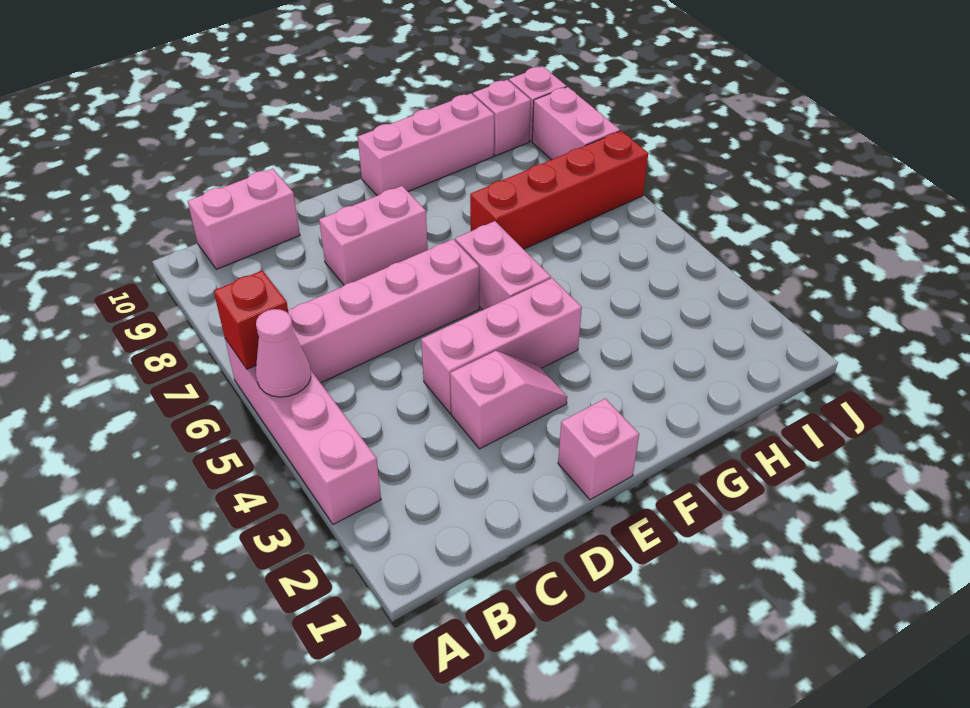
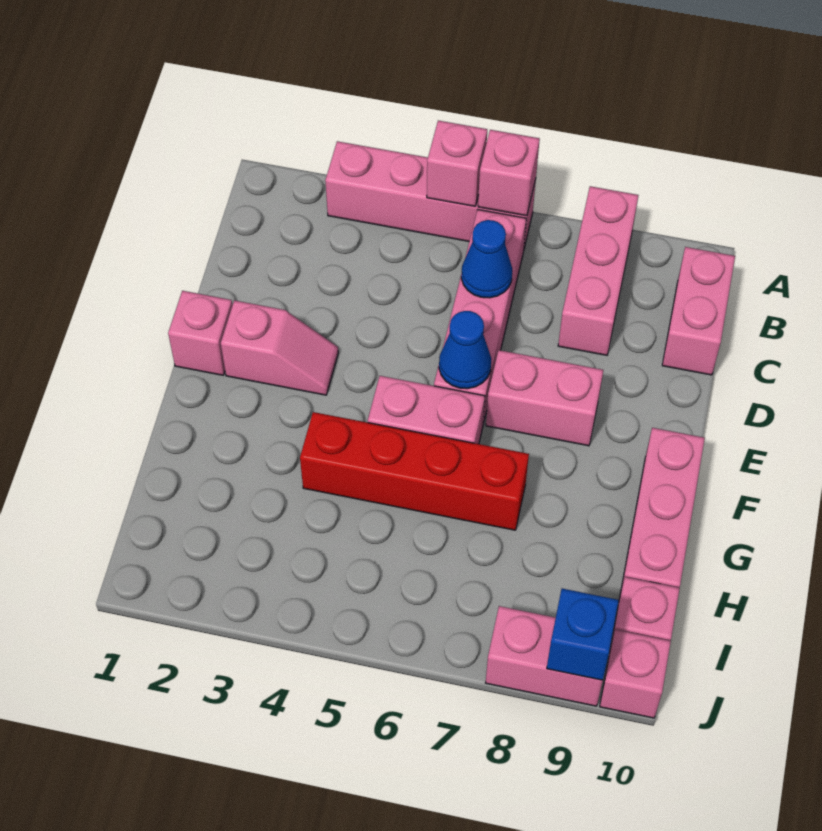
pink 1x1 cone [256,309,311,397] -> pink 1x1 brick [427,121,487,206]
red 1x1 brick [214,270,289,369] -> pink 1x1 brick [478,130,540,216]
none -> blue 1x1 cone [461,220,512,298]
pink 1x2 slope [450,351,567,449] -> pink 1x2 slope turned to [221,300,338,395]
pink 1x3 brick [421,278,582,414] -> pink 1x3 brick moved to [558,186,639,355]
pink 1x2 brick [319,186,428,285] -> pink 1x2 brick turned to [486,350,603,446]
none -> blue 1x1 cone [439,311,491,389]
red 1x4 brick [470,131,648,249] -> red 1x4 brick turned to [300,412,529,530]
none -> blue 1x1 brick [547,589,619,680]

